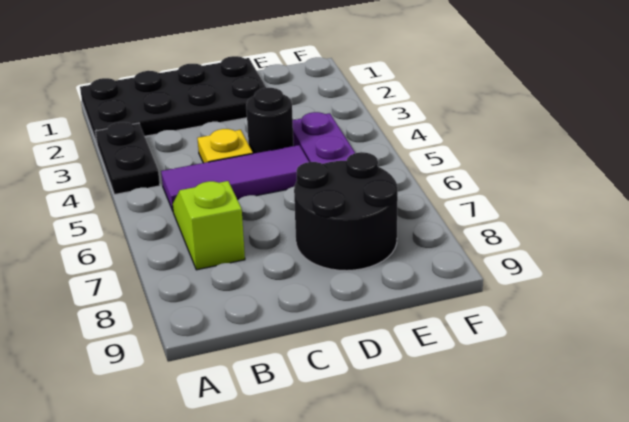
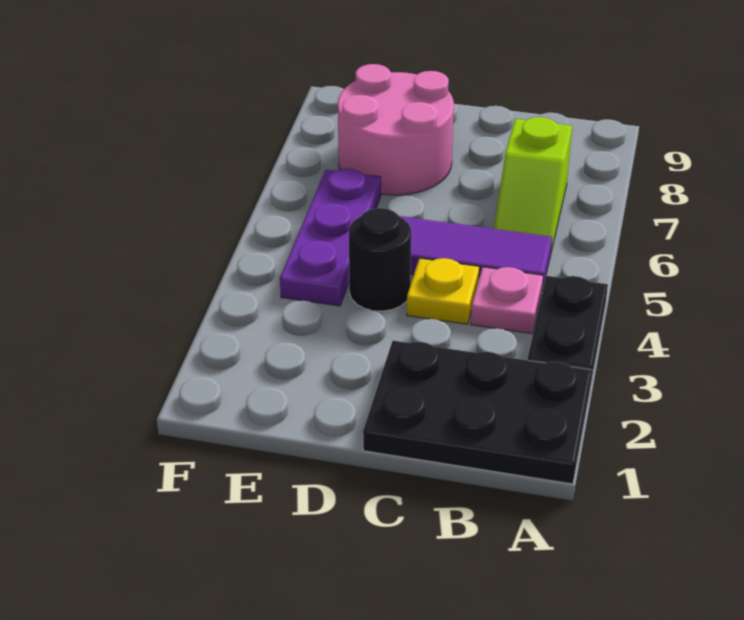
black 2x4 plate [80,56,266,143] -> black 2x3 plate [363,341,592,484]
none -> pink 1x1 plate [471,267,543,334]
black 2x2 round brick [294,152,398,271] -> pink 2x2 round brick [338,64,454,195]

